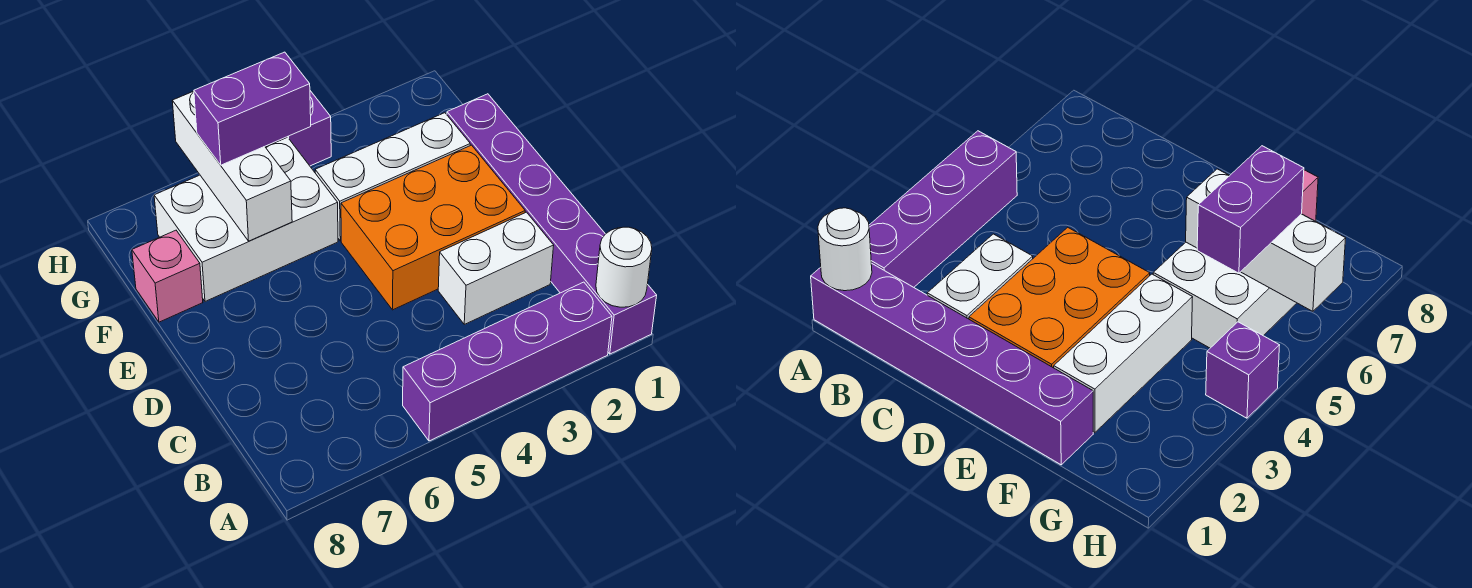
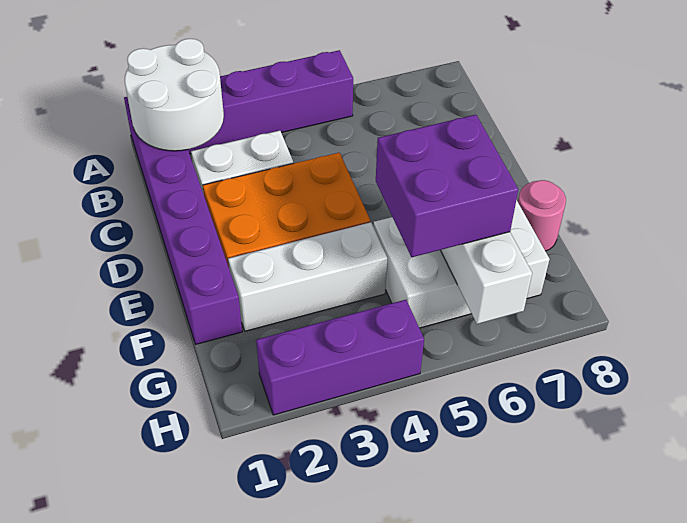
white 1x1 round brick [596,227,652,307] -> white 2x2 round brick [125,39,224,151]
pink 1x1 brick [132,230,203,322] -> pink 1x1 round brick [518,180,566,251]
purple 1x2 brick [194,52,311,165] -> purple 2x2 brick [376,115,518,257]
purple 1x1 brick [268,91,331,166] -> purple 1x3 brick [256,300,424,415]

